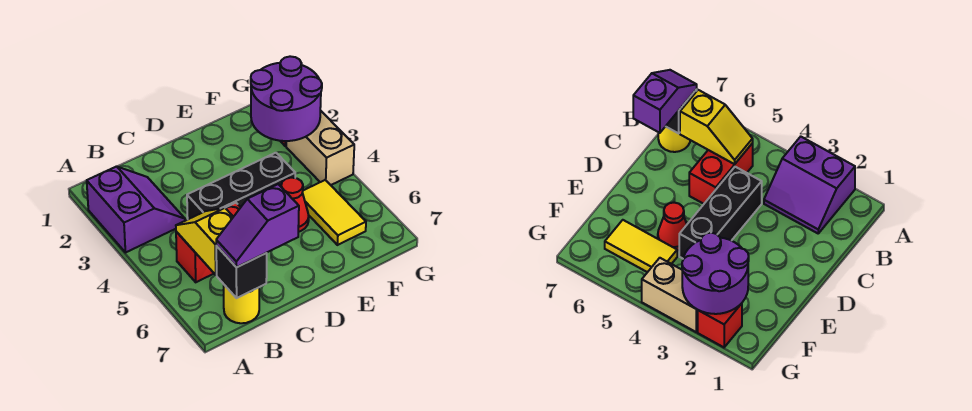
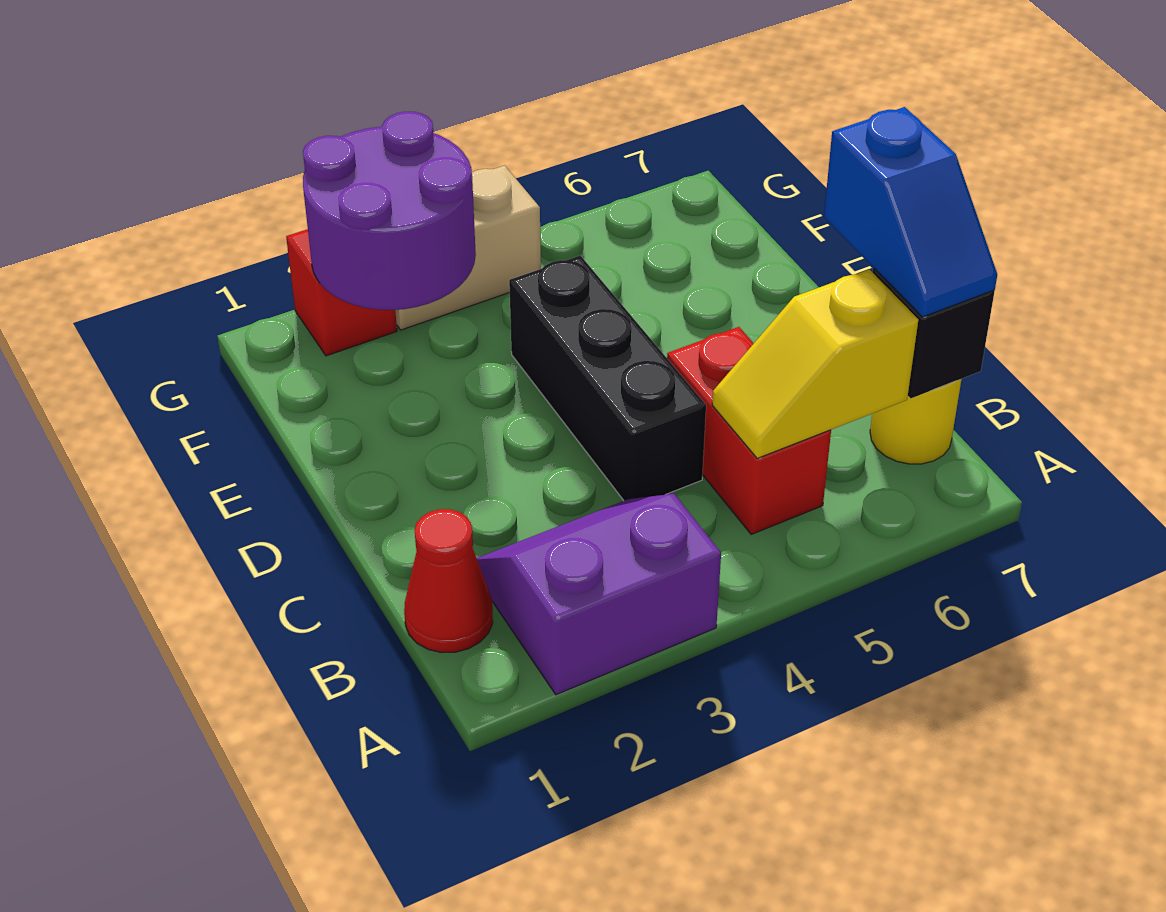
purple 1x2 slope [216,184,299,267] -> blue 1x2 slope [824,107,997,317]
red 1x1 cone [281,178,309,232] -> red 1x1 cone moved to [404,509,493,653]
yellow 1x2 tile [302,180,366,245] -> none

